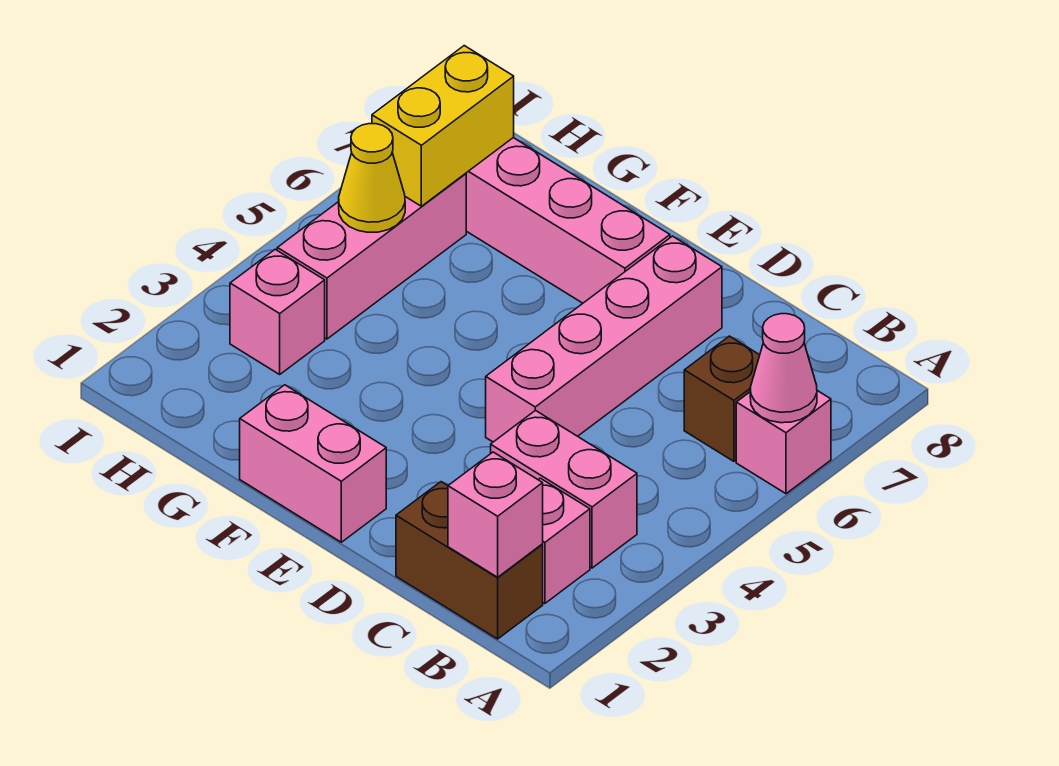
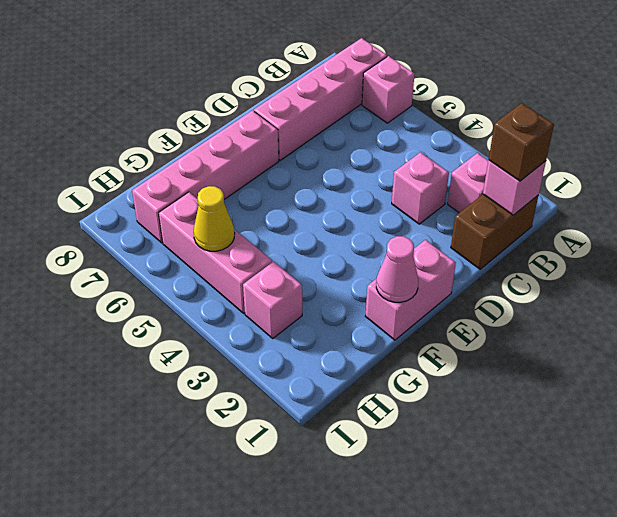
pink 1x1 cone [750,314,817,423] -> pink 1x1 cone moved to [376,236,418,302]
pink 1x2 brick [491,410,637,568] -> pink 1x1 brick [392,152,449,224]
brown 1x1 brick [684,336,760,461] -> brown 1x1 brick moved to [489,103,554,181]
pink 1x4 brick [486,236,722,442] -> pink 1x4 brick turned to [254,38,387,160]
yellow 1x2 brick [372,46,514,206] -> none

